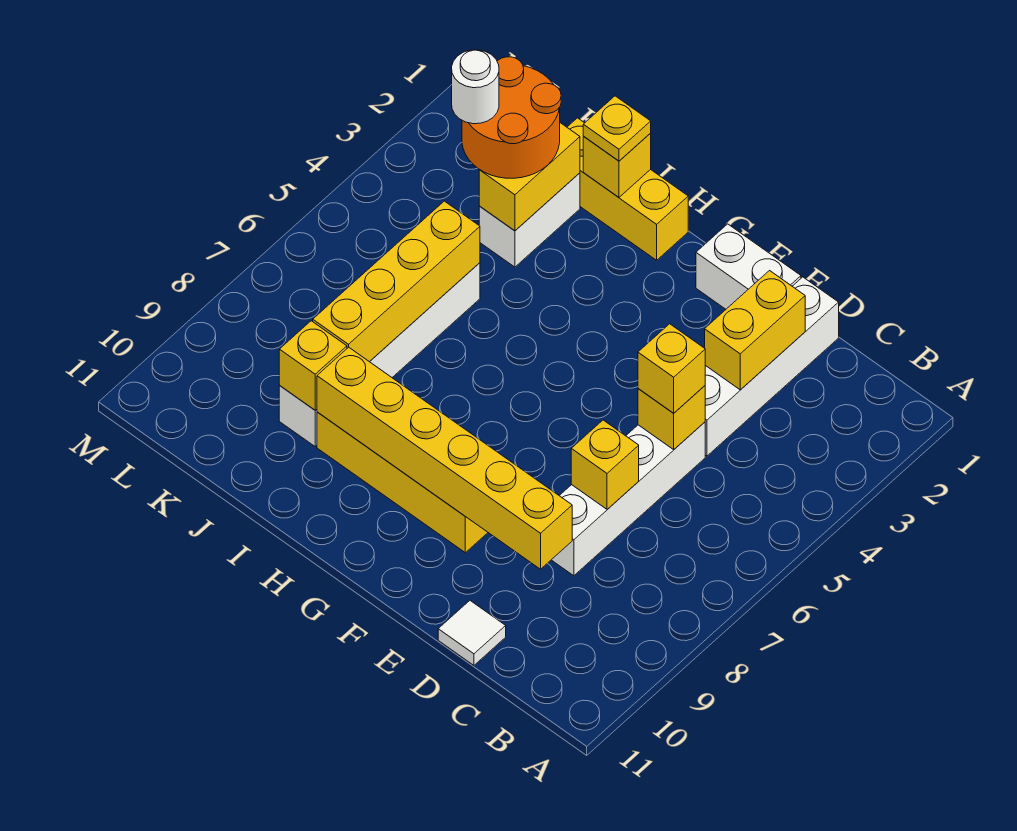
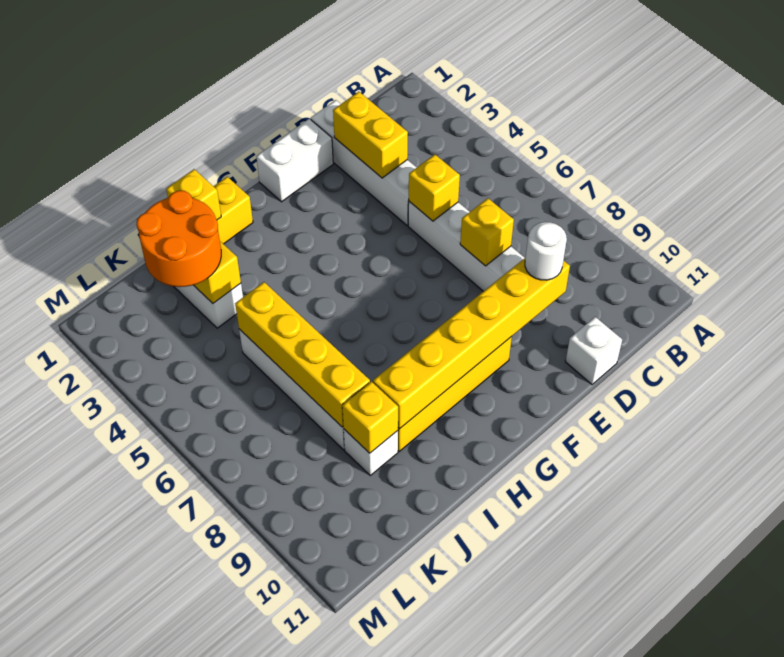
yellow 1x1 brick [638,324,705,413] -> none
white 1x1 tile [438,601,506,665] -> white 1x1 brick [566,317,622,384]
yellow 1x1 plate [583,96,651,161] -> none
white 1x1 round brick [452,50,499,124] -> white 1x1 round brick moved to [525,222,567,280]

